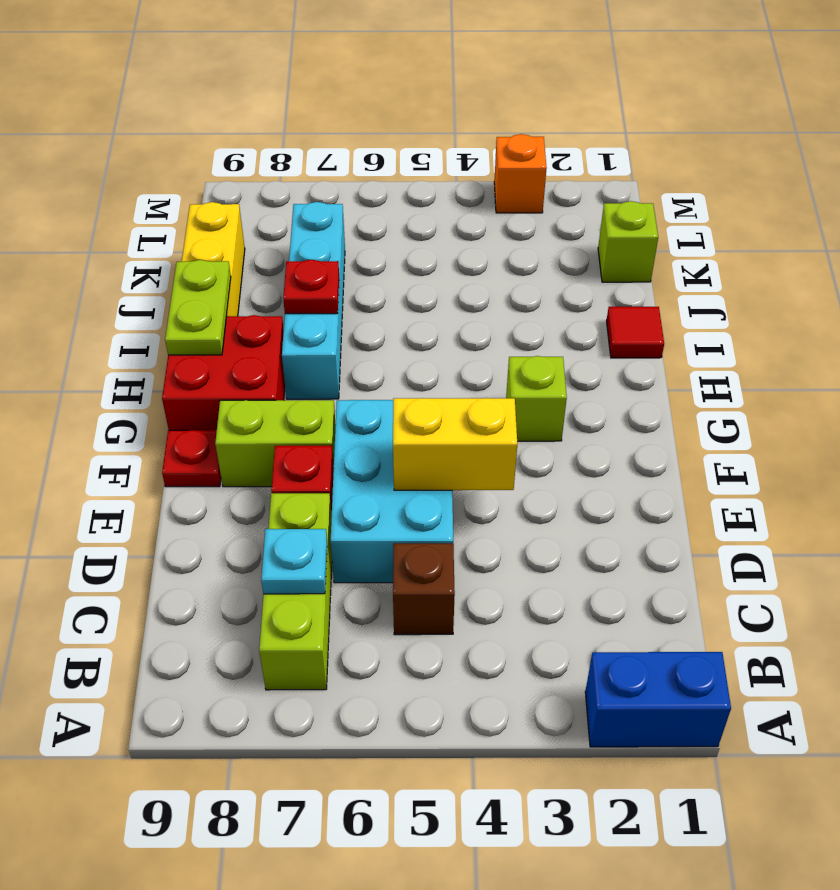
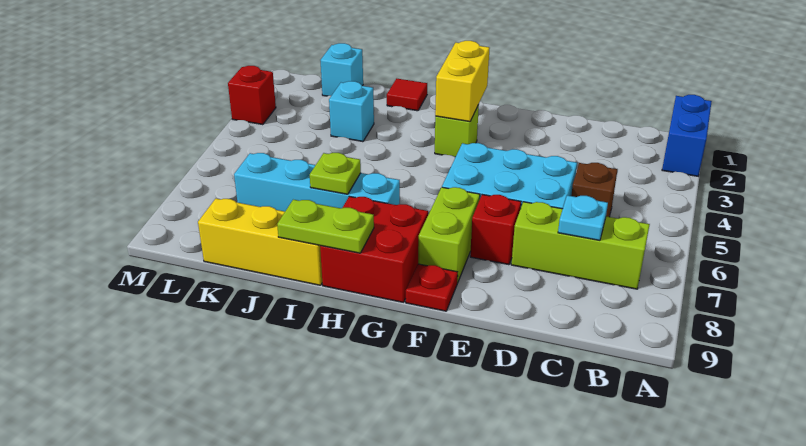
yellow 1x2 brick [393,398,517,490] -> yellow 1x2 brick moved to [435,41,490,122]
red 1x1 plate [283,260,339,314] -> lime 1x1 plate [310,153,361,194]
none -> cyan 1x1 brick [329,81,374,142]
lime 1x1 brick [598,201,658,282] -> cyan 1x1 brick [321,43,363,96]
orange 1x1 brick [494,134,547,213] -> red 1x1 brick [228,66,276,125]

